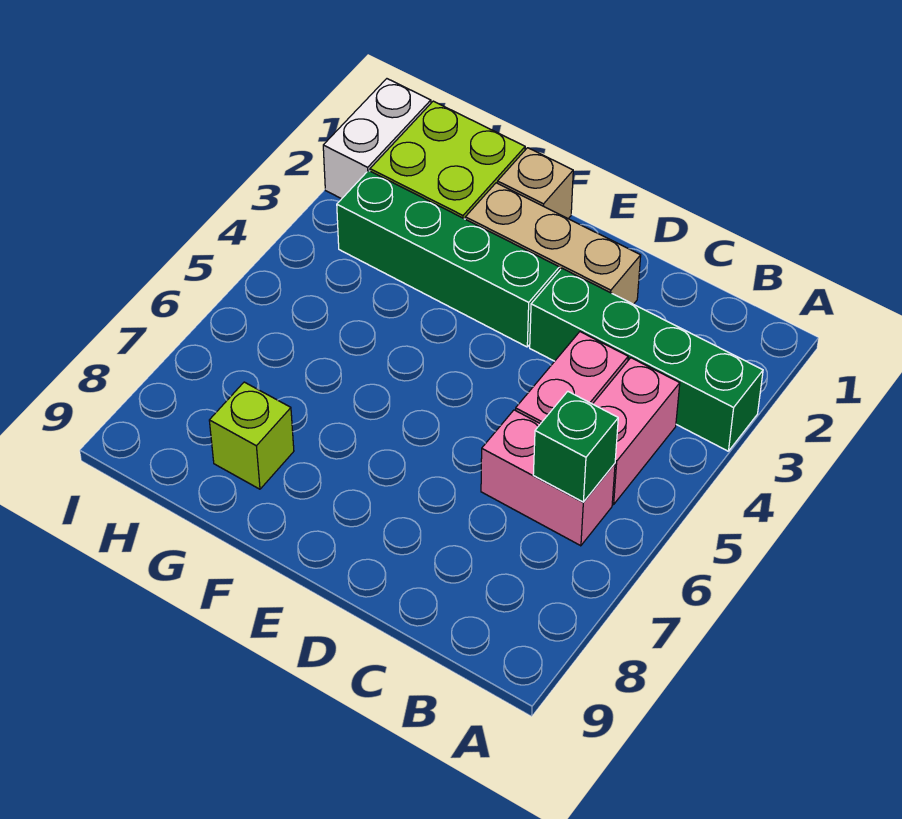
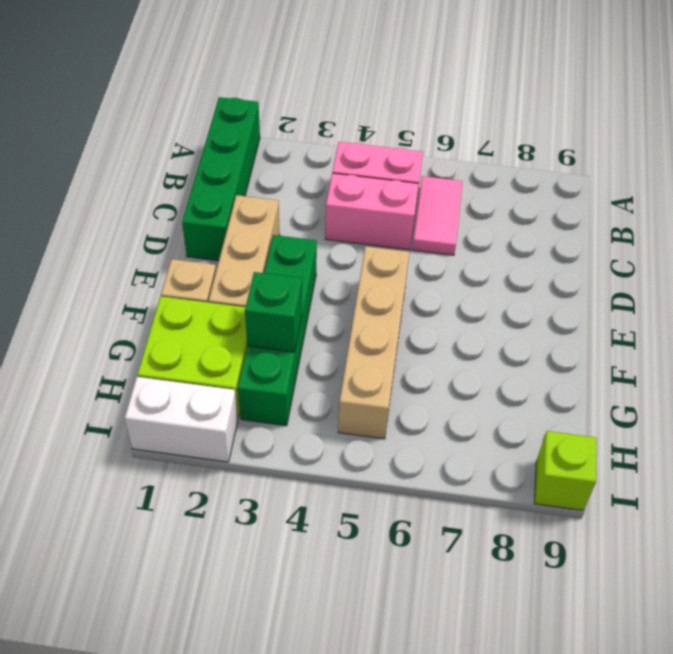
green 1x4 brick [530,268,763,451] -> green 1x4 brick moved to [182,97,260,261]
pink 1x2 brick [481,410,615,546] -> pink 1x2 tile [412,176,463,255]
green 1x1 brick [533,391,618,502] -> green 1x1 brick moved to [245,272,302,352]
none -> tan 1x4 brick [338,246,409,439]
lime 1x1 brick [209,382,294,489] -> lime 1x1 brick moved to [534,431,597,510]

